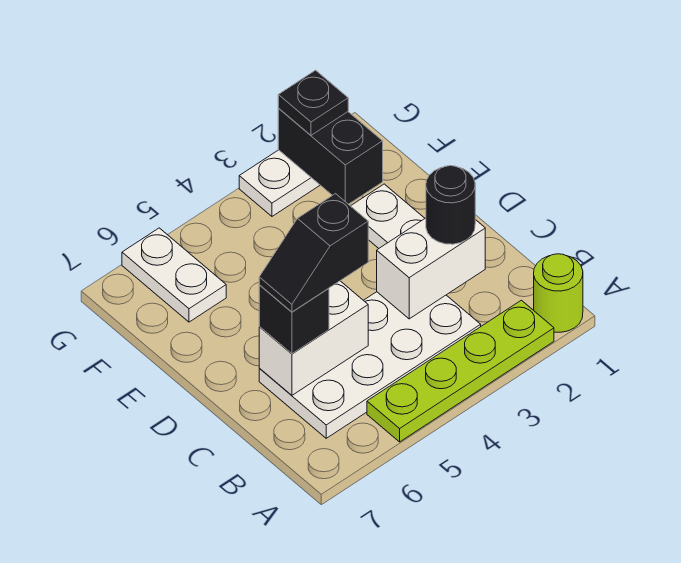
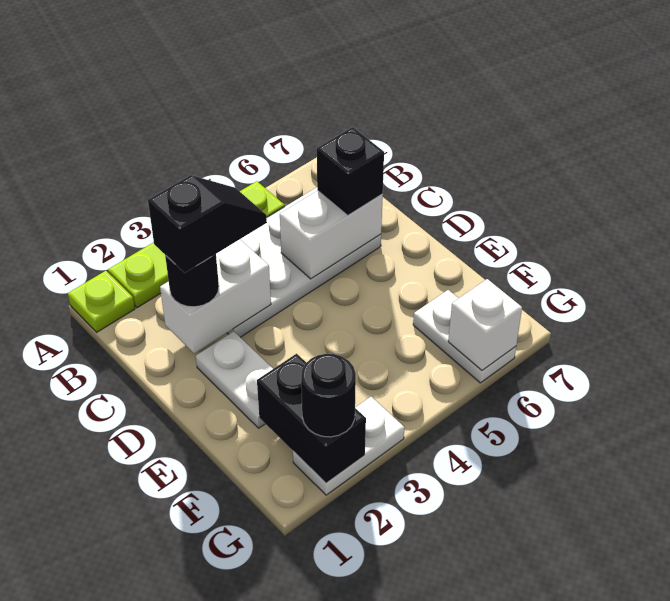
lime 1x1 round brick [534,254,583,332] -> lime 1x1 plate [68,271,135,332]
black 1x2 slope [259,194,368,312] -> black 1x2 slope moved to [148,175,267,273]
black 1x1 plate [278,70,348,135] -> black 1x1 round brick [301,354,356,437]
none -> white 1x1 brick [448,279,522,370]

